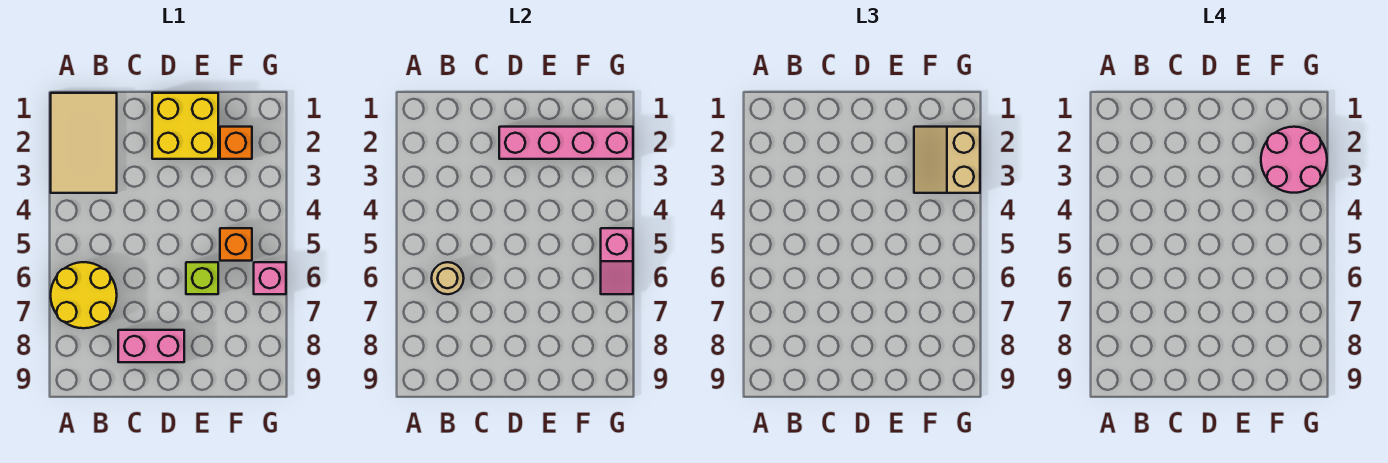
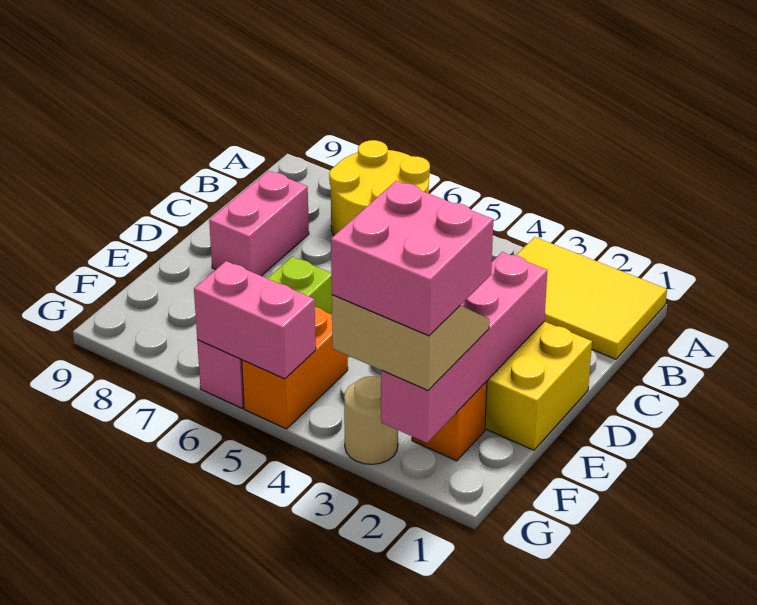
tan 2x3 tile [51,93,117,193] -> yellow 2x3 tile [516,237,667,359]
tan 1x1 round brick [431,262,464,294] -> tan 1x1 round brick moved to [344,376,398,464]
pink 2x2 round brick [1261,127,1327,193] -> pink 2x2 brick [331,181,493,336]
orange 1x1 brick [220,228,252,261] -> orange 1x2 brick [242,307,348,429]
pink 1x2 slope [601,228,633,294] -> pink 1x2 brick [194,261,316,379]

